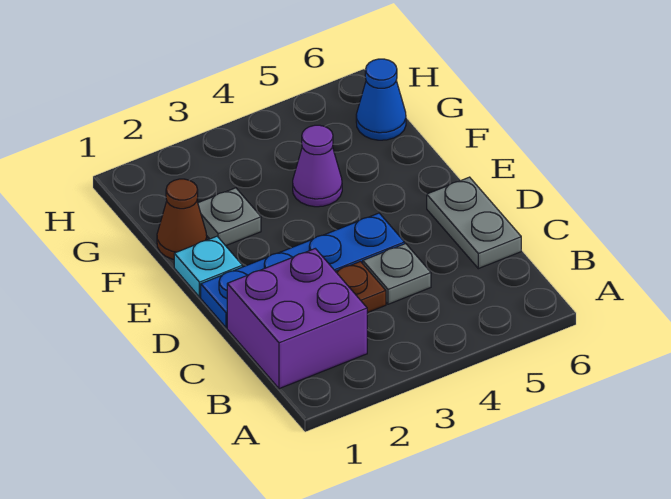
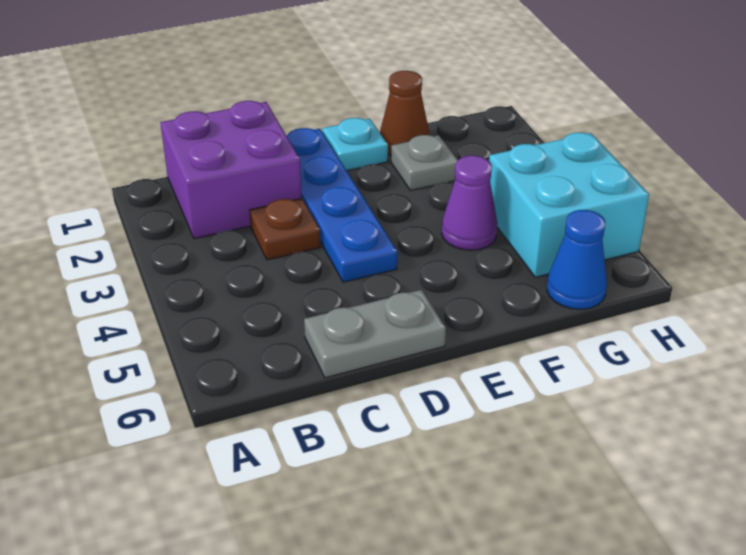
grey 1x1 plate [363,244,431,304] -> none
none -> cyan 2x2 brick [489,133,649,277]

